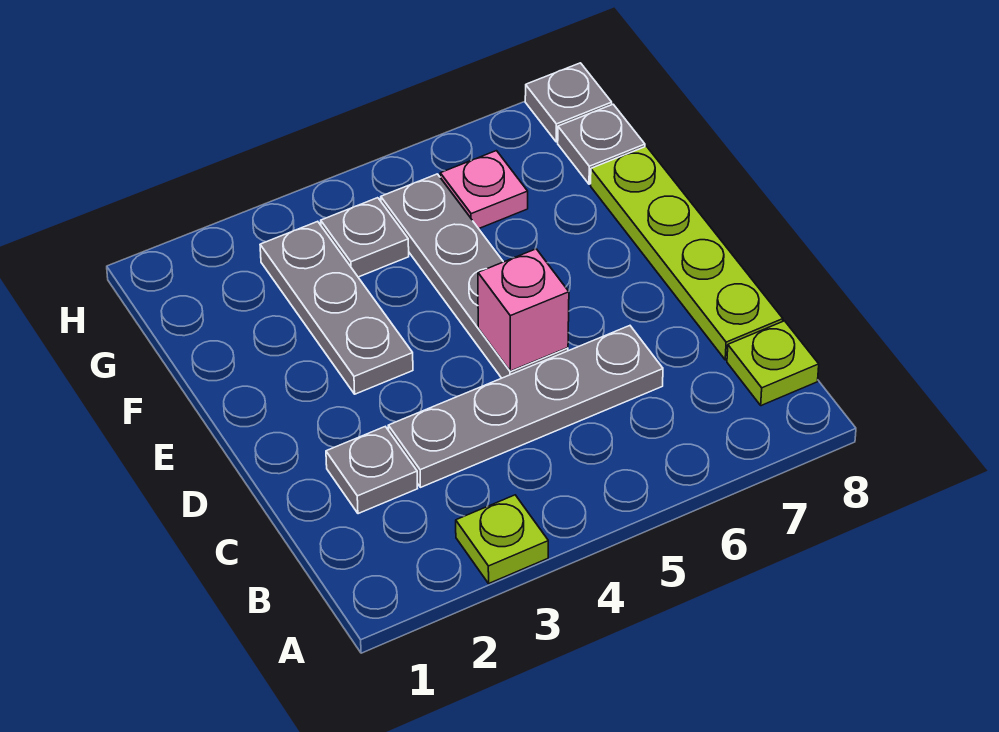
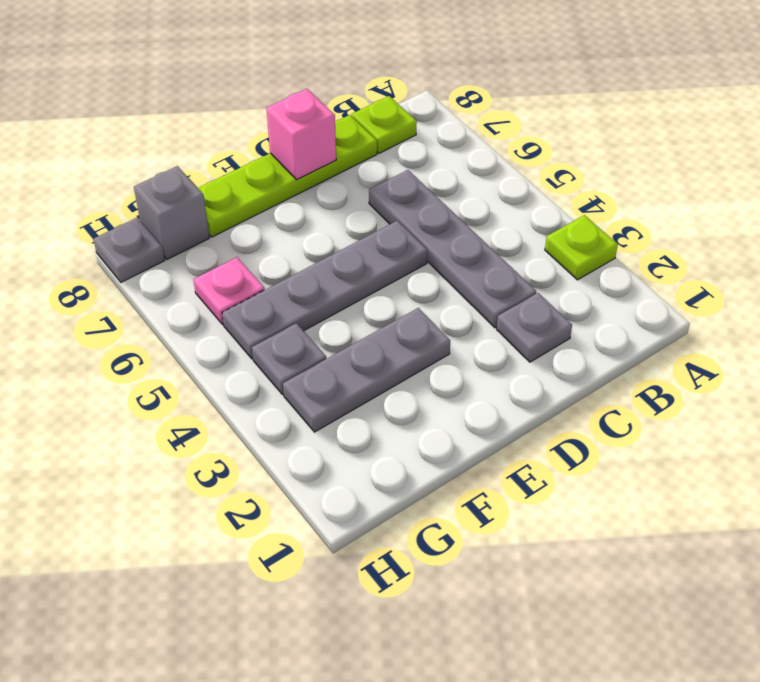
pink 1x1 brick [478,249,569,371] -> pink 1x1 brick moved to [266,89,336,179]
grey 1x1 plate [558,104,645,184] -> grey 1x1 brick [134,166,209,259]

